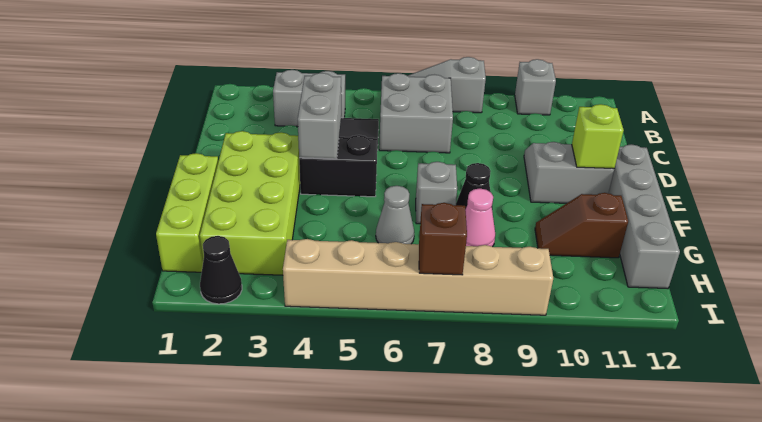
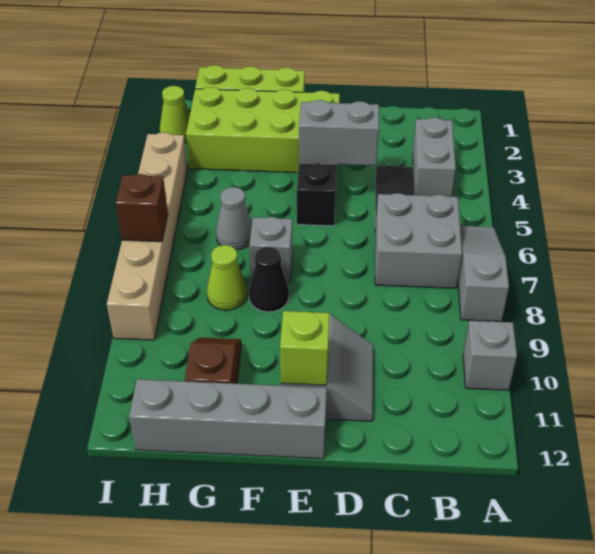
pink 1x1 cone [465,189,495,247] -> lime 1x1 cone [207,245,247,310]
black 1x1 cone [200,236,242,304] -> lime 1x1 cone [160,86,190,143]

